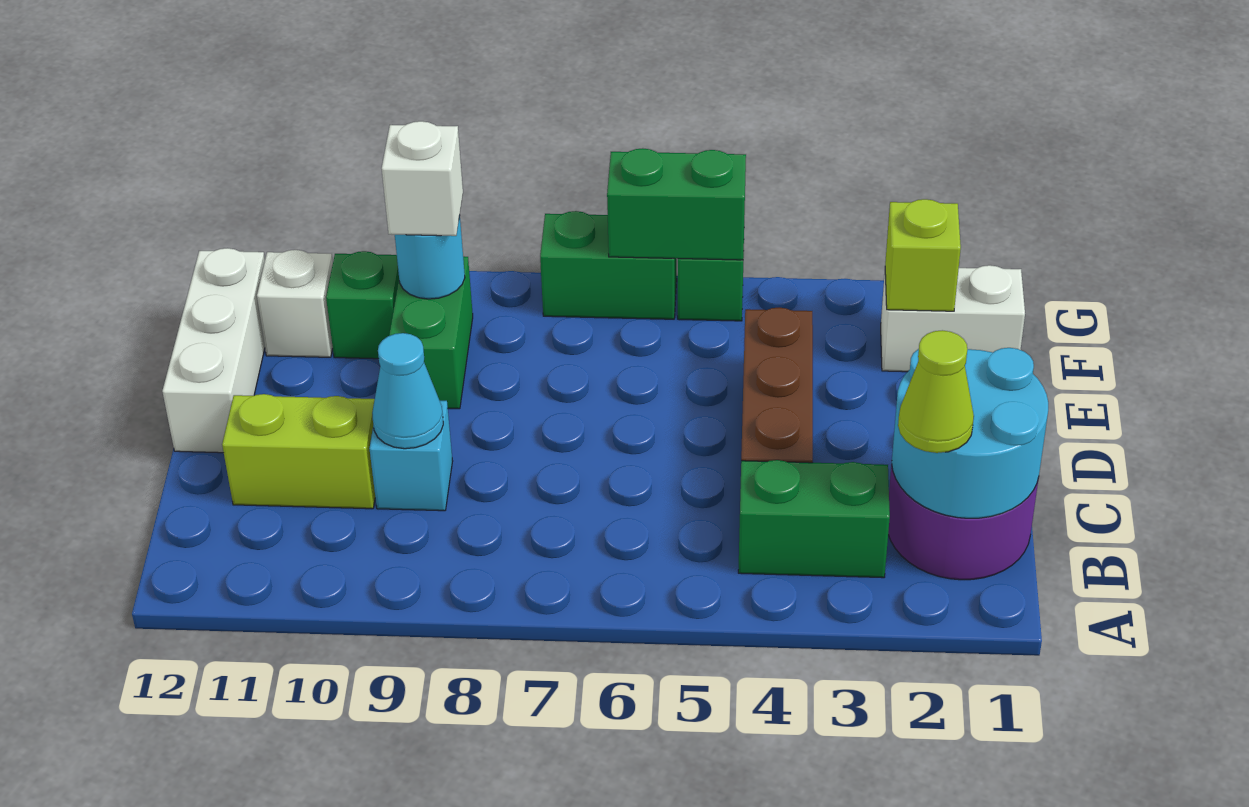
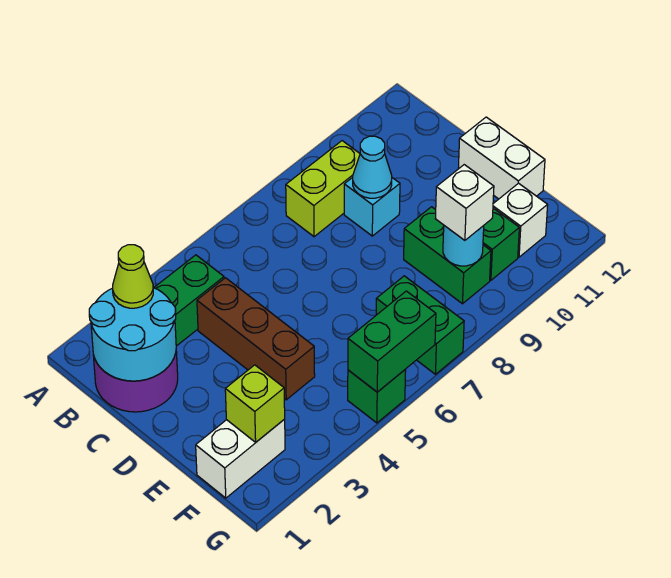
lime 1x2 brick [222,394,375,509] -> lime 1x2 brick moved to [286,141,360,237]
white 1x3 brick [162,248,265,453] -> white 1x2 brick [458,117,545,199]
green 1x2 brick [540,211,677,319] -> green 1x2 brick turned to [376,276,464,374]

